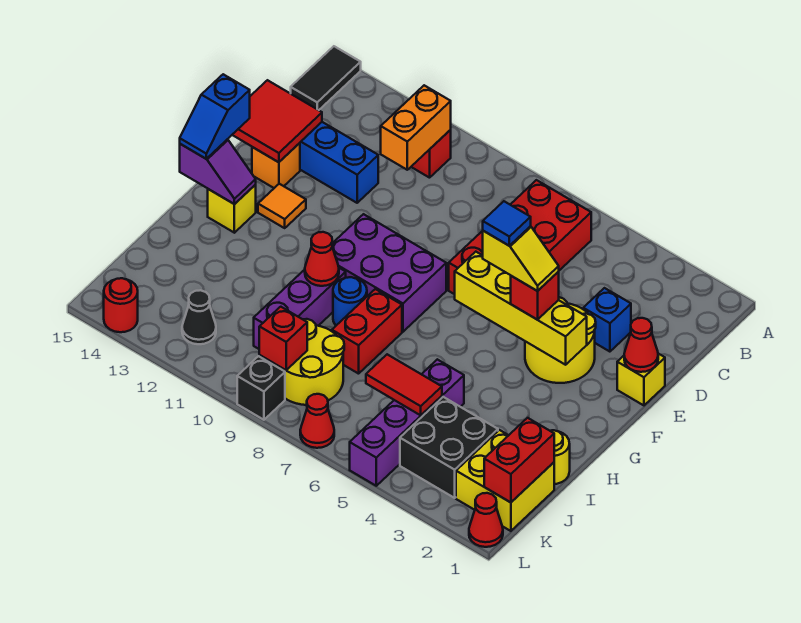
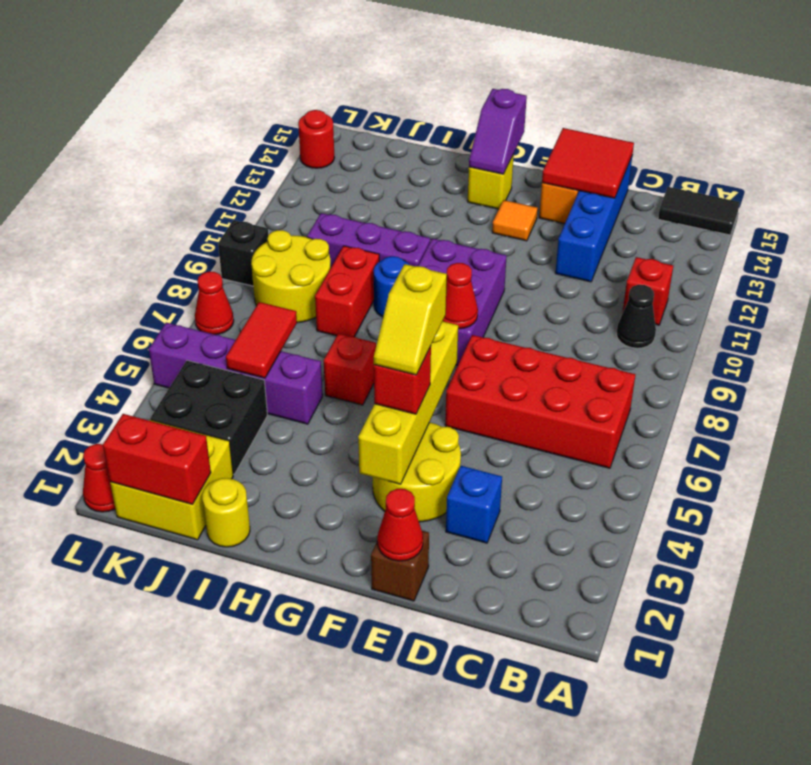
orange 1x2 brick [381,85,451,170] -> none
yellow 1x1 brick [617,354,665,405] -> brown 1x1 brick [371,531,429,601]
blue 1x1 tile [483,201,531,246] -> none
blue 1x2 slope [180,74,250,159] -> none
red 1x2 brick [332,289,402,374] -> red 1x2 brick turned to [315,246,379,337]
red 1x1 cone [305,232,339,286] -> red 1x1 cone moved to [443,263,478,329]
red 1x1 brick [259,307,307,370] -> red 1x1 brick moved to [324,334,376,405]
black 1x1 cone [182,290,216,344] -> black 1x1 cone moved to [616,285,656,348]

